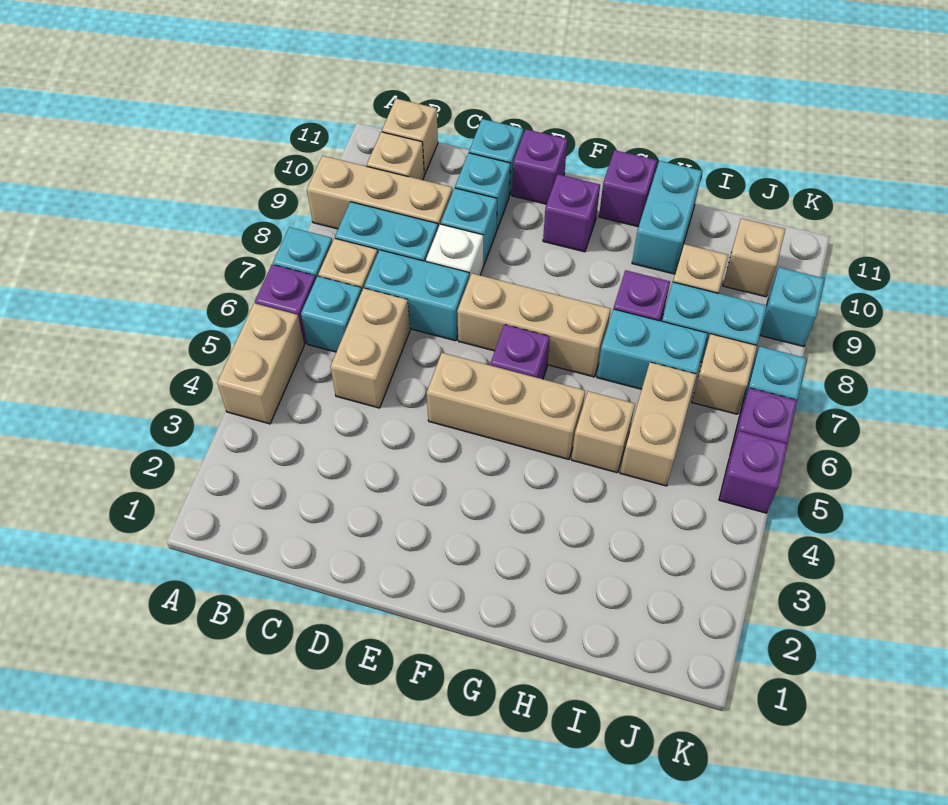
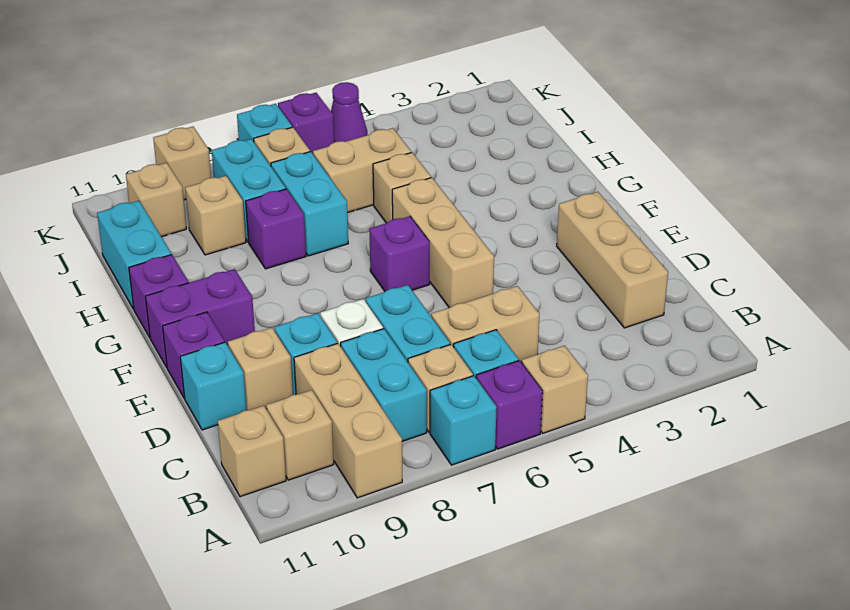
tan 1x2 brick [217,303,304,424] -> tan 1x1 brick [521,346,588,433]
cyan 1x1 brick [455,153,510,229] -> tan 1x1 brick [228,328,293,410]
tan 1x3 brick [457,273,611,377] -> tan 1x3 brick moved to [557,192,668,328]
purple 1x1 brick [543,174,600,252] -> purple 1x2 brick [145,269,255,367]
cyan 1x2 brick [632,161,702,274] -> cyan 1x2 brick turned to [97,201,171,309]
purple 1x1 brick [719,431,788,513] -> purple 1x1 cone [331,82,367,142]
cyan 1x1 brick [760,267,824,347] -> tan 1x1 brick [153,127,211,200]

